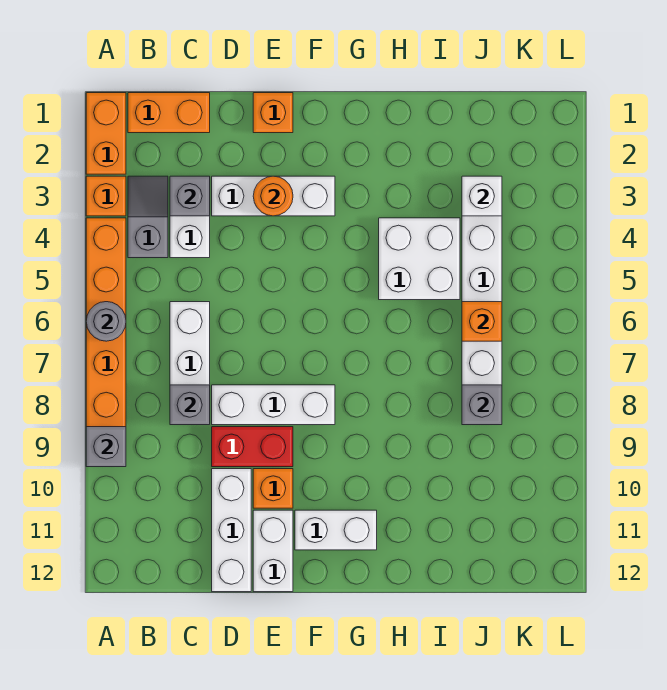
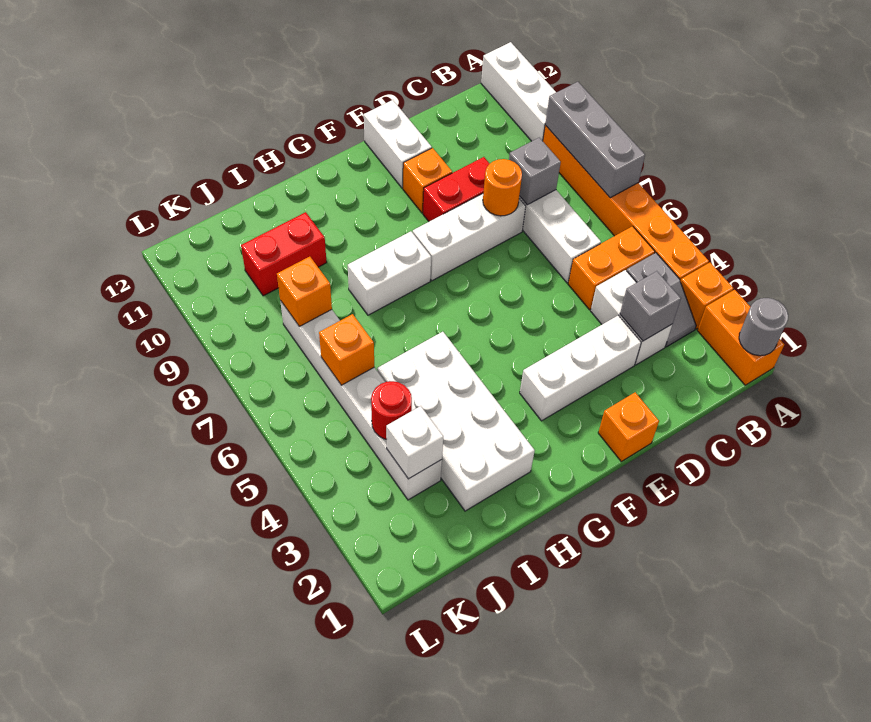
grey 1x1 round brick [86,302,126,341] -> grey 1x1 round brick moved to [739,298,788,356]
grey 1x1 brick [86,427,126,467] -> grey 1x3 brick [545,82,645,198]
orange 1x2 brick [128,93,210,133] -> orange 1x2 brick moved to [568,226,655,310]
white 1x3 brick [212,469,251,592] -> white 1x3 brick moved to [481,42,556,141]
orange 1x1 round brick [253,176,293,216] -> orange 1x1 round brick moved to [483,159,522,216]
white 1x2 brick [295,510,377,550] -> white 1x2 brick moved to [348,231,431,315]
white 2x2 brick [379,218,460,300] -> white 2x4 brick [377,332,535,511]
none -> red 1x2 brick [241,212,327,296]
none -> red 1x1 round brick [371,381,412,439]
grey 1x1 brick [462,385,502,425] -> orange 1x1 brick [277,257,332,327]

